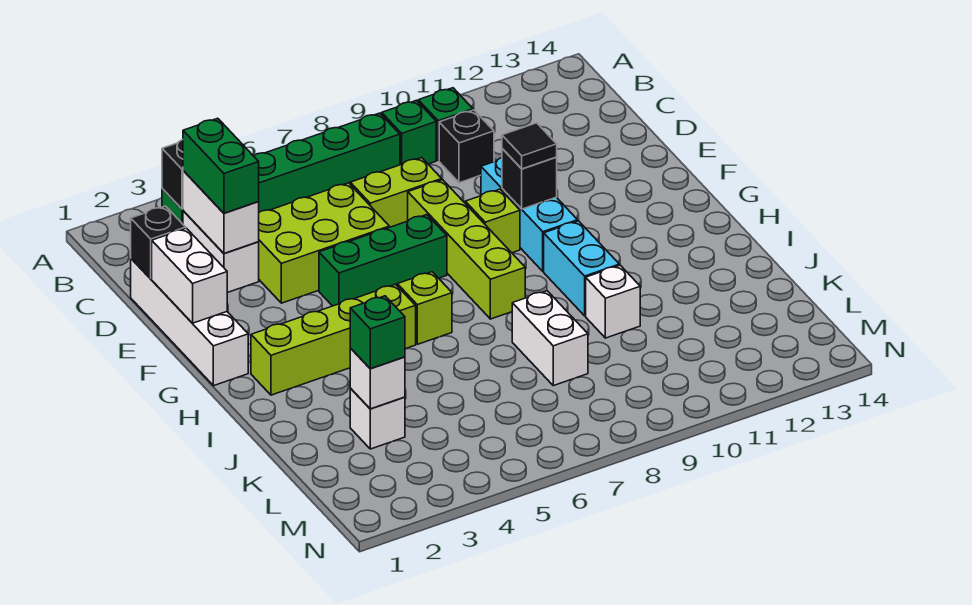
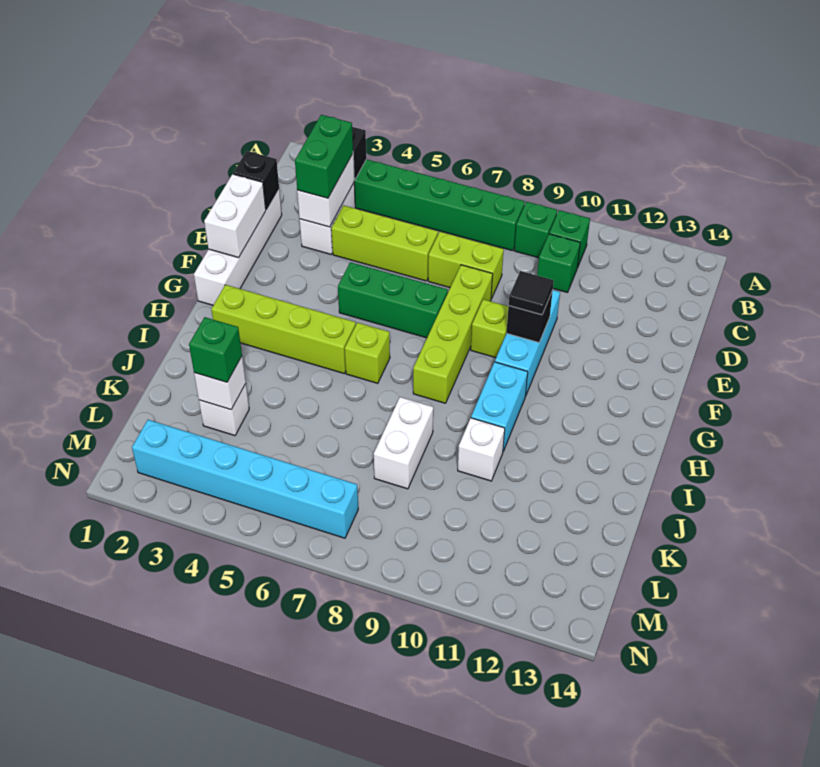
black 1x1 brick [439,110,494,183] -> green 1x1 brick [537,234,580,293]
lime 2x3 brick [259,183,389,303] -> lime 1x3 brick [331,205,438,281]
none -> cyan 1x6 brick [132,420,358,538]

